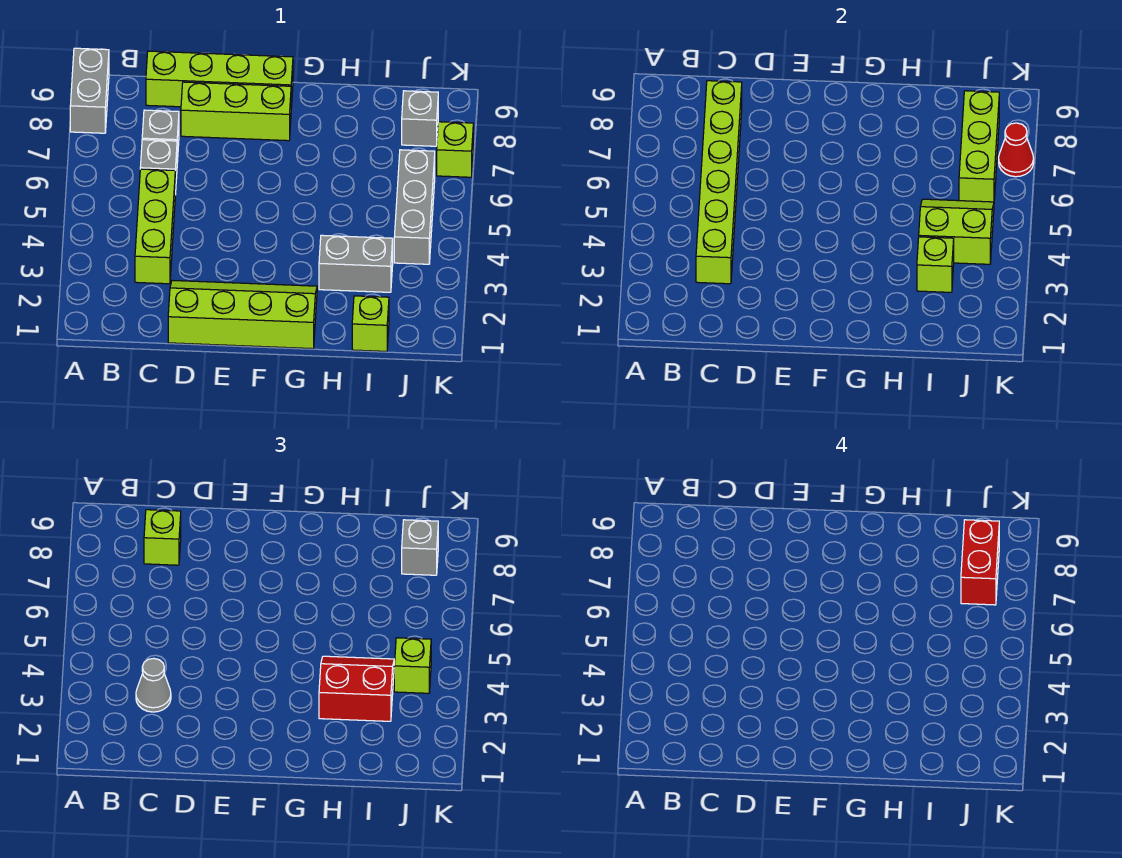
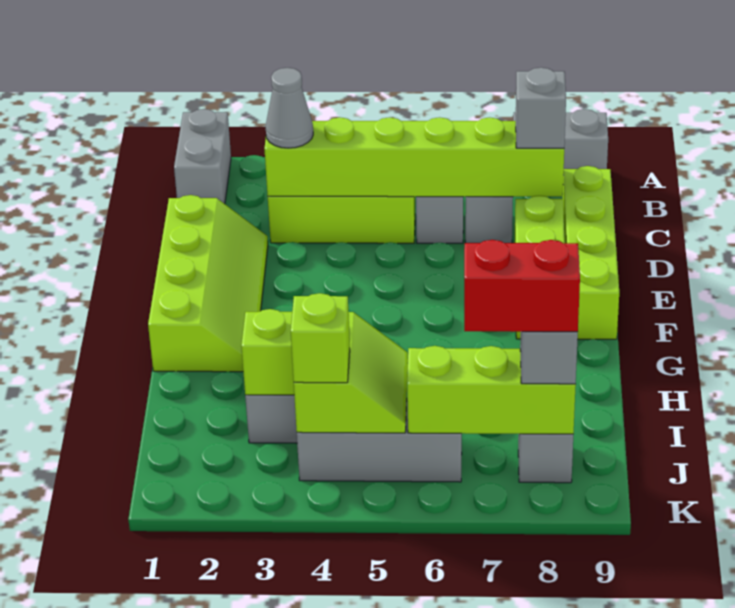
none -> grey 1x2 brick [174,109,231,204]
lime 1x1 brick [144,510,181,565] -> grey 1x1 brick [516,68,566,148]
red 2x2 slope [319,656,394,721] -> none
lime 1x1 brick [352,296,389,351] -> none
lime 1x1 brick [437,122,473,177] -> none
red 1x1 cone [999,123,1034,177] -> none

